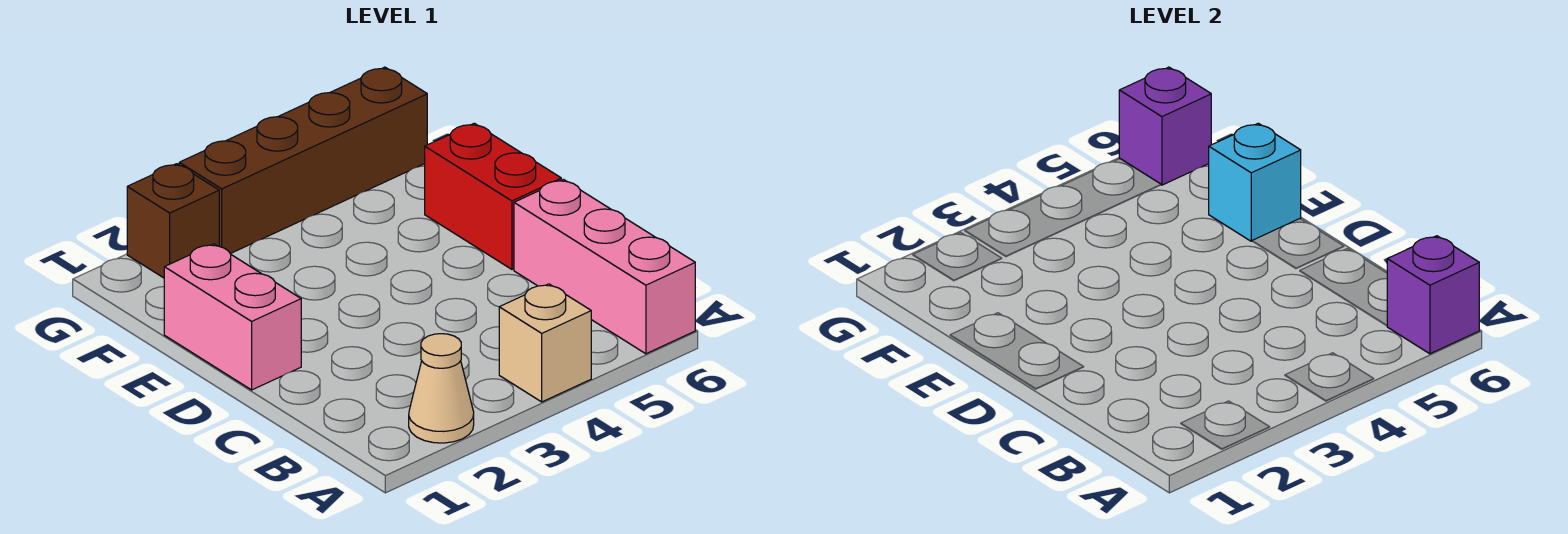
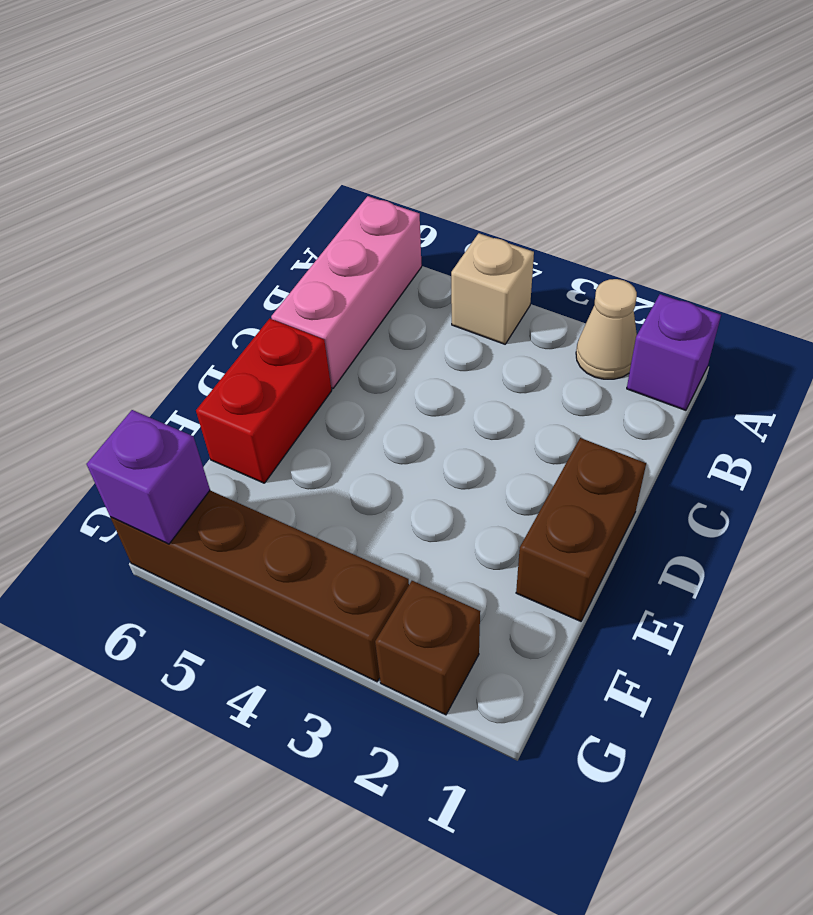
purple 1x1 brick [1387,236,1479,354] -> purple 1x1 brick moved to [627,294,721,410]
pink 1x2 brick [164,244,301,390] -> brown 1x2 brick [516,438,646,621]
cyan 1x1 brick [1209,123,1301,241] -> none

